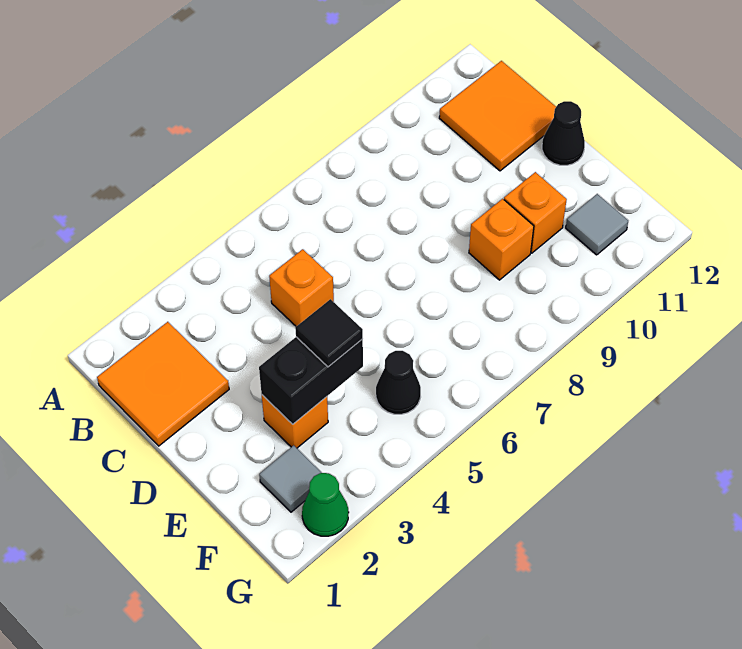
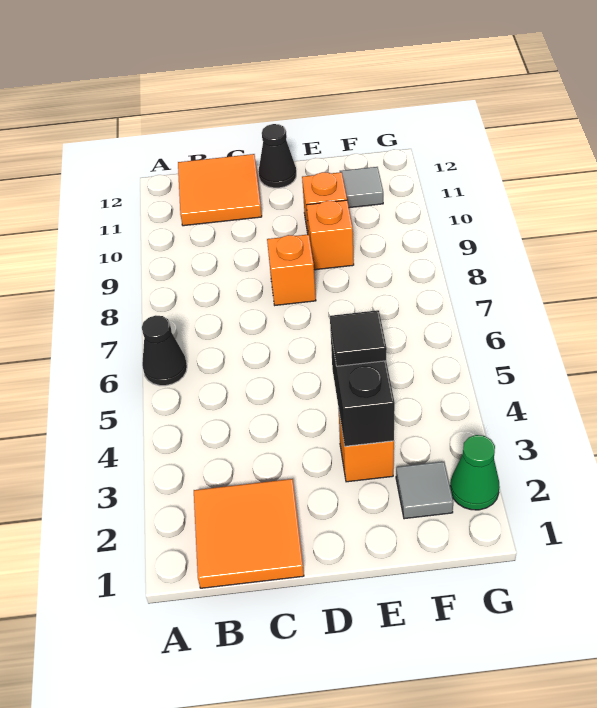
orange 1x1 brick [269,249,334,326] -> orange 1x1 brick moved to [267,234,316,305]
black 1x1 cone [376,351,421,414] -> black 1x1 cone moved to [142,315,187,386]

